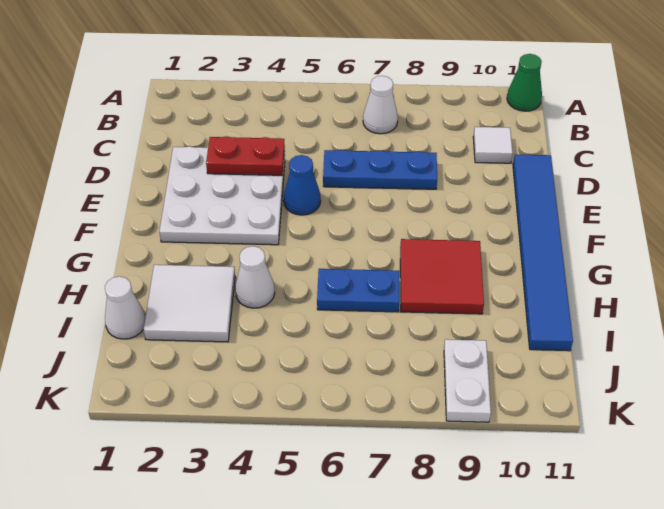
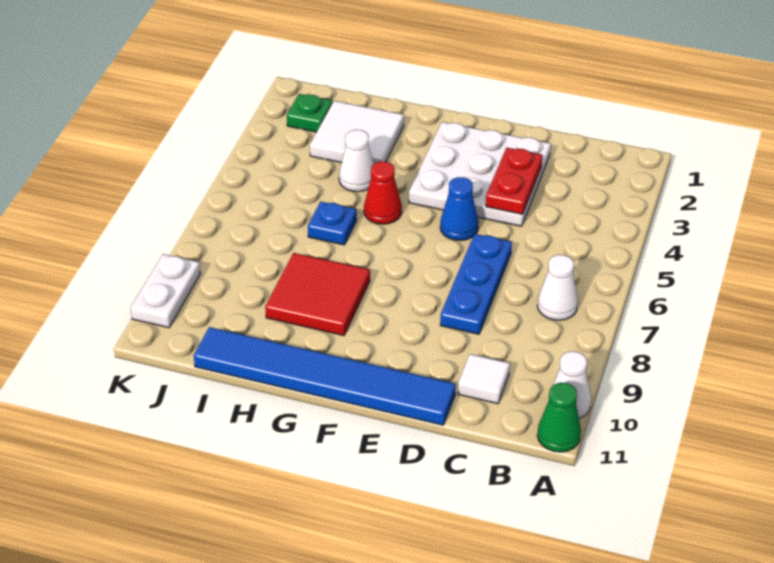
none -> red 1x1 cone [364,161,402,224]
blue 1x2 plate [317,269,399,312] -> blue 1x1 plate [308,202,357,245]
white 1x1 cone [105,276,146,339] -> white 1x1 cone moved to [553,351,591,418]
none -> green 1x1 plate [287,94,332,132]
white 1x2 plate [444,339,491,422] -> white 1x2 plate turned to [131,254,201,328]

